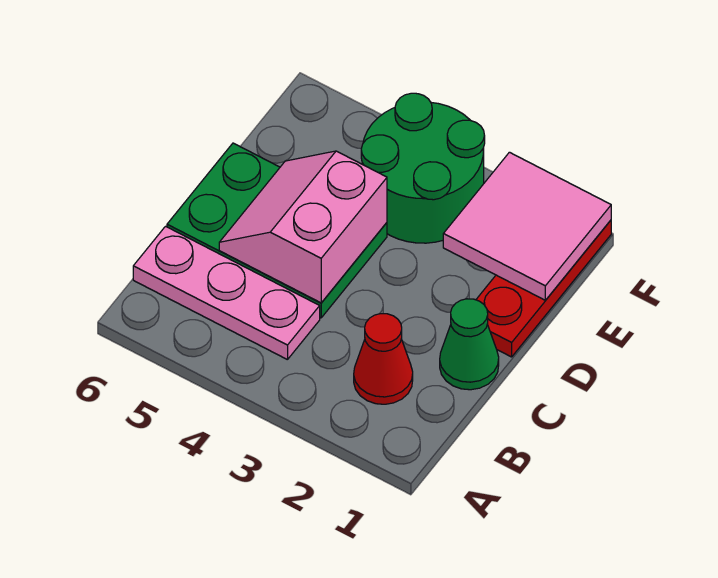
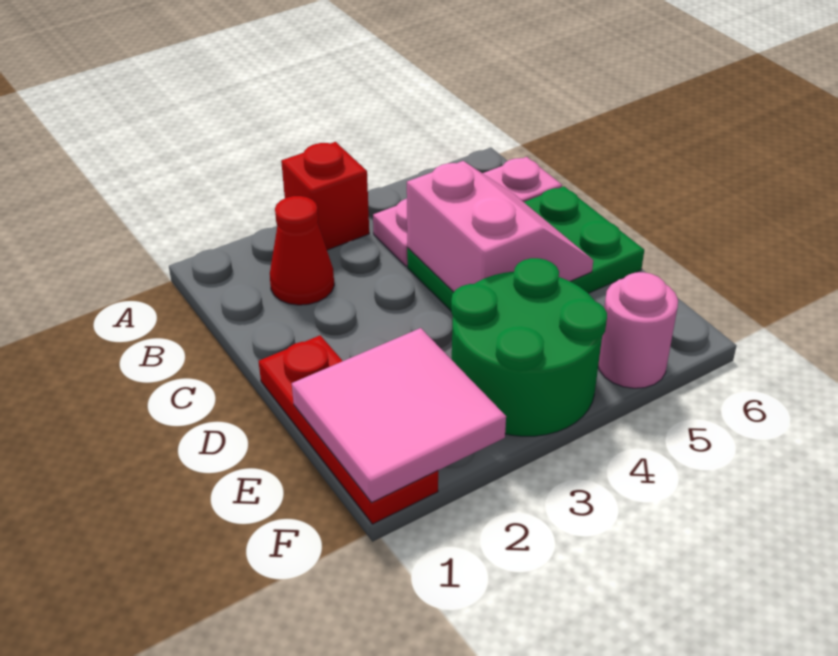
none -> red 1x1 brick [281,142,369,250]
green 1x1 cone [440,299,499,390] -> none
none -> pink 1x1 round brick [598,272,678,388]

